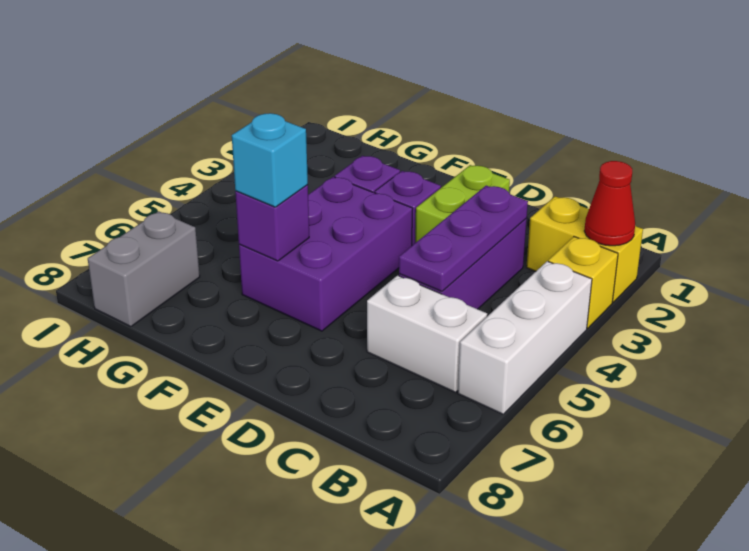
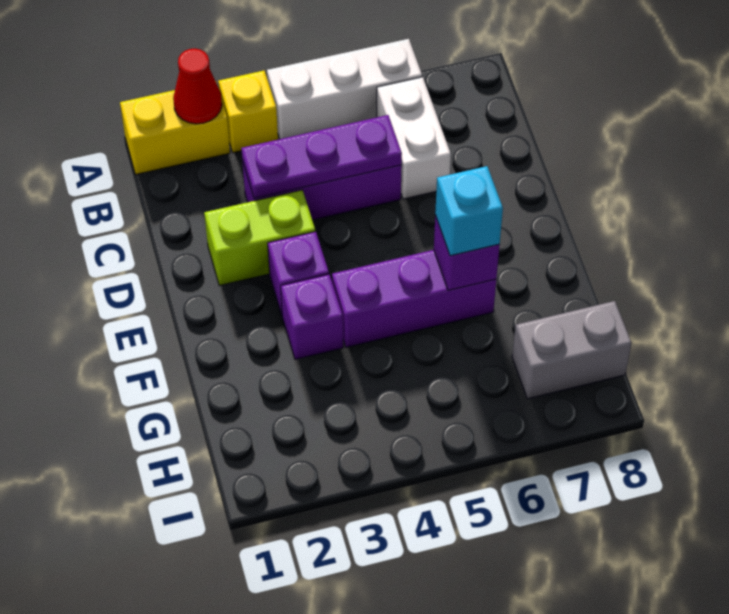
yellow 1x2 brick [526,197,643,302] -> yellow 1x2 brick turned to [120,90,230,174]
purple 2x3 brick [239,177,413,331] -> purple 1x3 brick [332,250,496,347]

